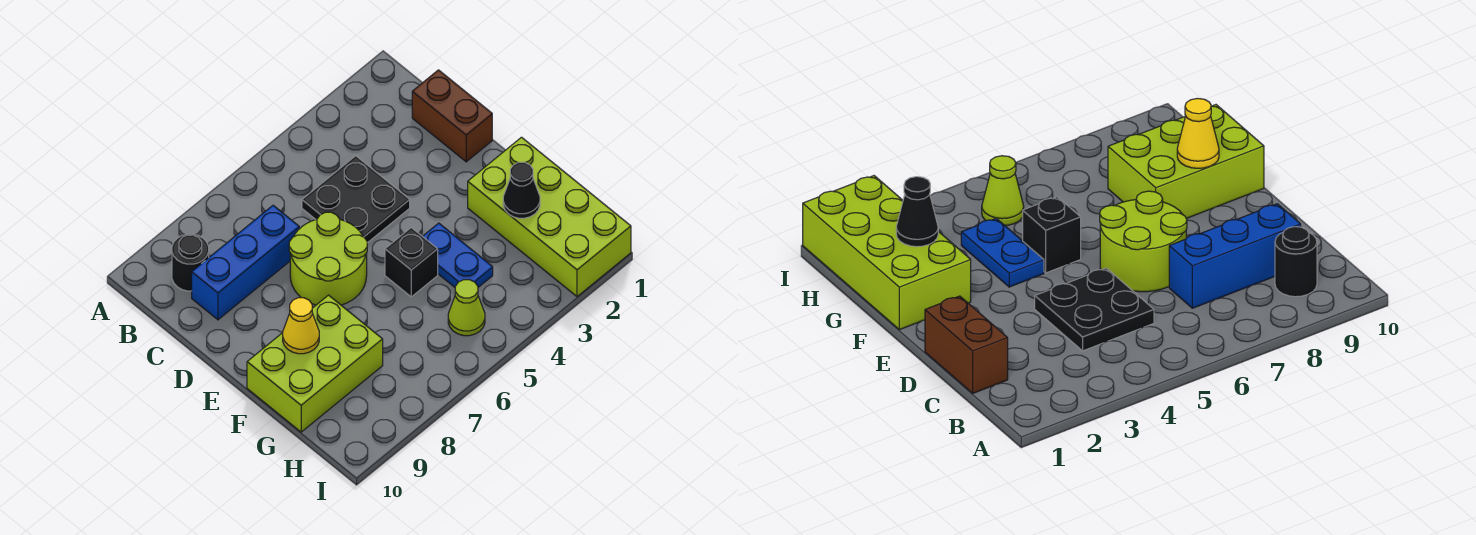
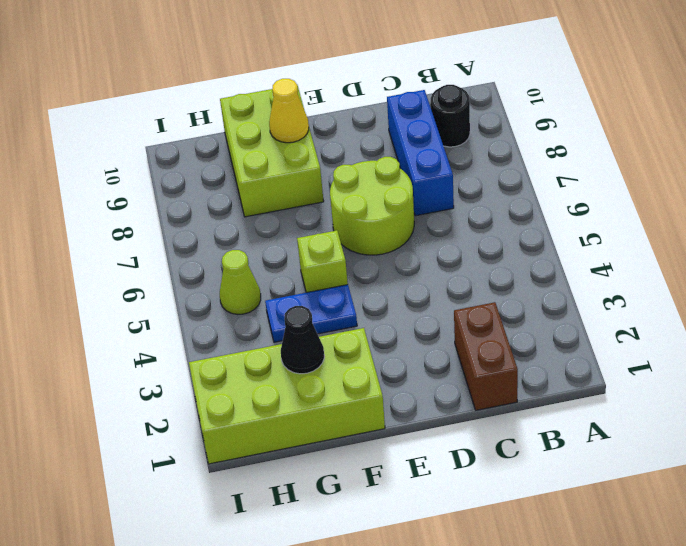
brown 1x2 brick [412,70,492,162] -> brown 1x2 brick turned to [454,302,518,410]
black 2x2 plate [302,156,410,243] -> none
black 1x1 brick [385,228,438,297] -> lime 1x1 brick [297,230,348,293]

